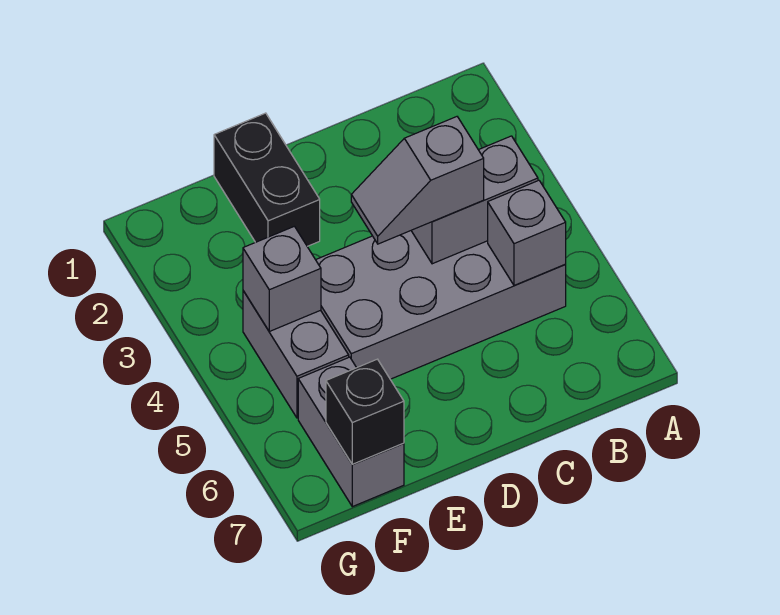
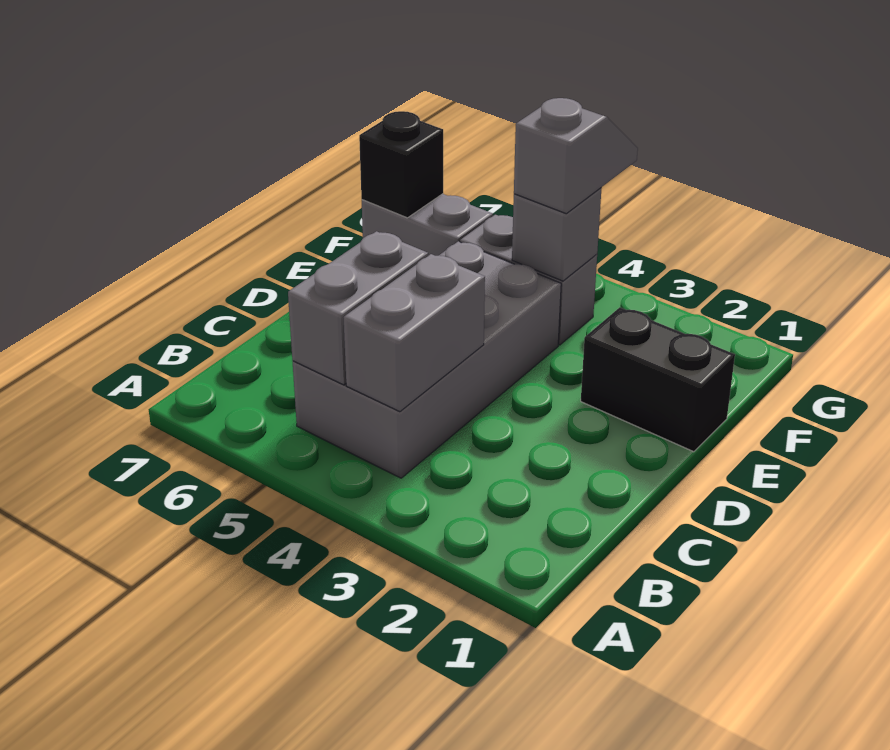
grey 1x1 brick [488,180,566,285] -> grey 1x2 brick [288,231,428,385]
grey 1x2 slope [351,117,484,244] -> grey 1x2 slope moved to [514,98,638,214]

